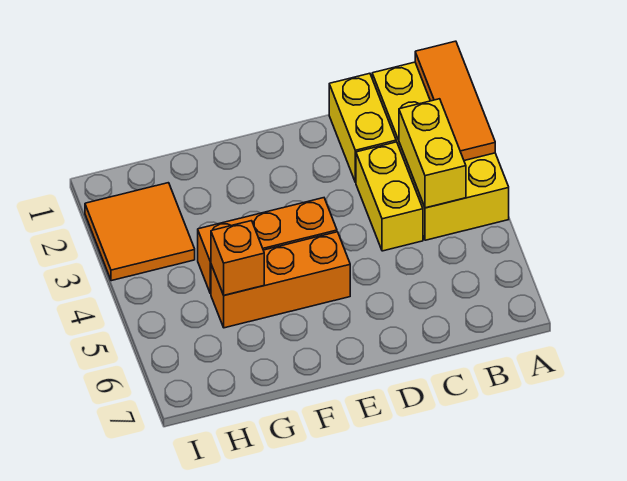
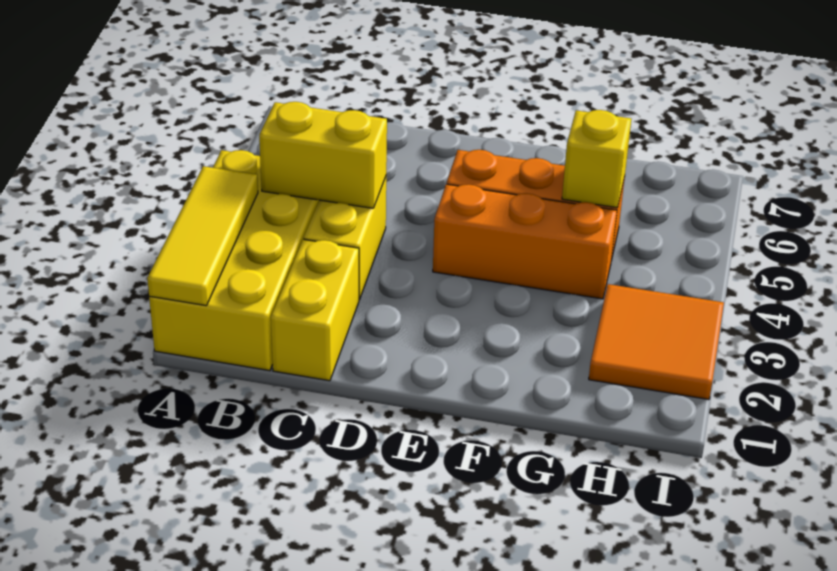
orange 1x3 tile [415,41,495,161] -> yellow 1x3 tile [147,166,258,306]
yellow 1x2 brick [399,99,466,208] -> yellow 1x2 brick turned to [259,102,387,208]
orange 1x1 brick [211,221,264,295] -> yellow 1x1 brick [562,110,631,208]

